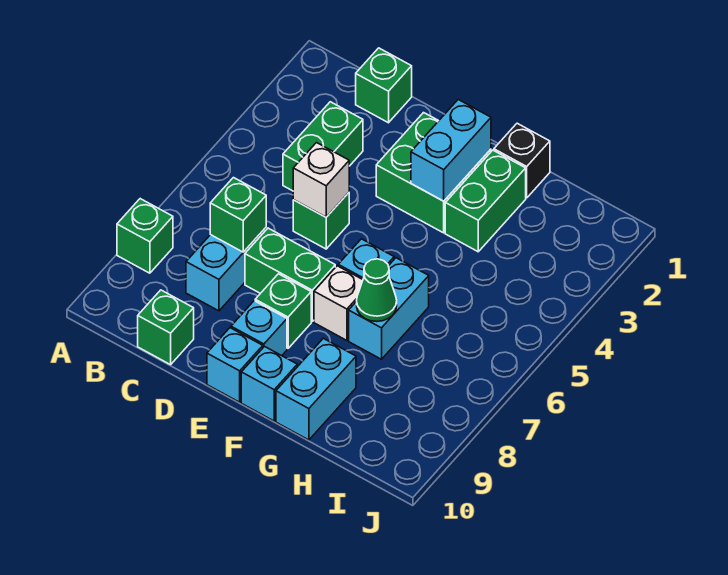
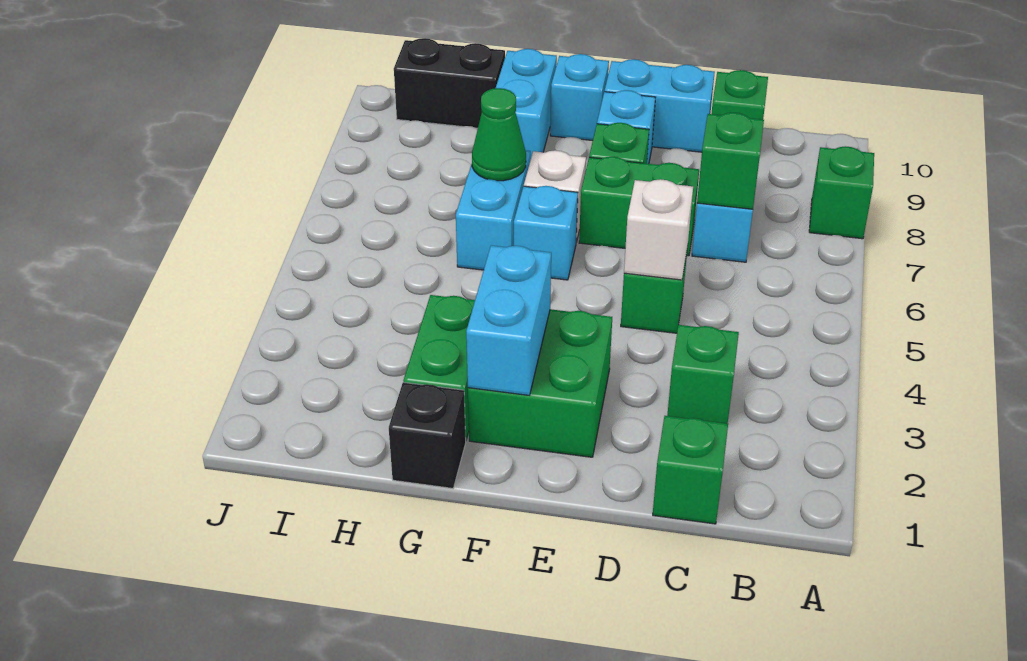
green 1x2 brick [283,102,363,191] -> green 1x1 brick [667,325,739,424]
cyan 1x1 brick [207,328,263,402] -> cyan 1x2 brick [605,59,715,152]
none -> black 1x2 brick [394,38,505,129]

